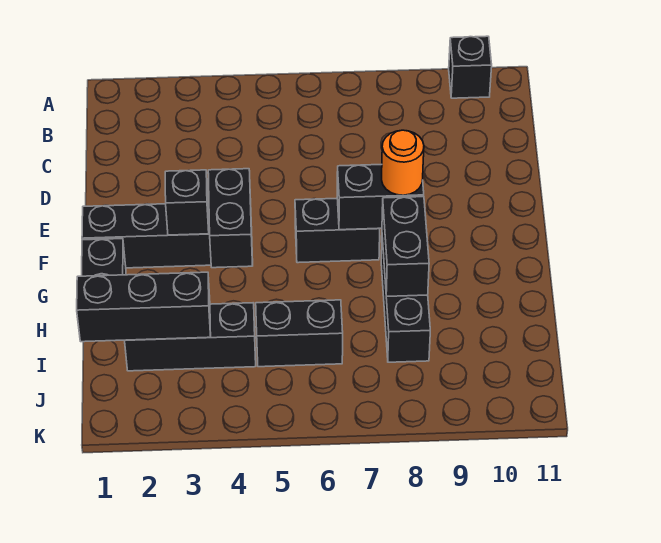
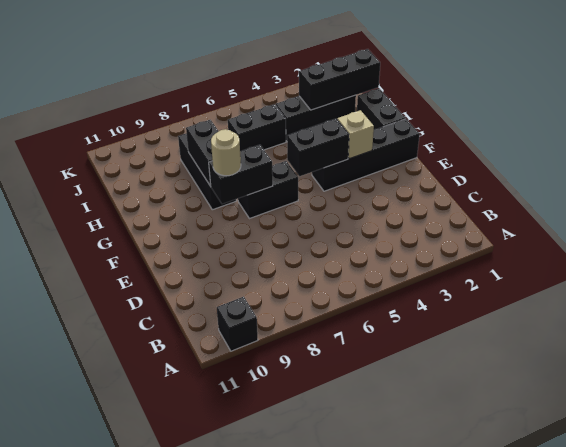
black 1x1 brick [165,170,209,235] -> tan 1x1 brick [337,110,374,159]
black 1x2 brick [208,169,253,268] -> black 1x2 brick turned to [287,119,349,176]
orange 1x1 round brick [382,130,424,195] -> tan 1x1 round brick [211,129,241,176]

